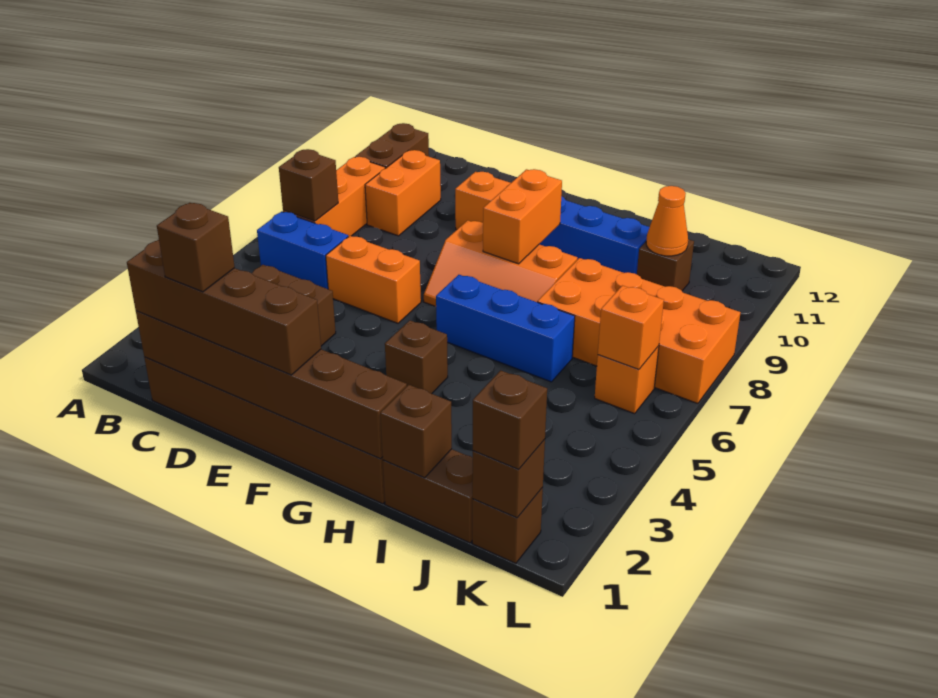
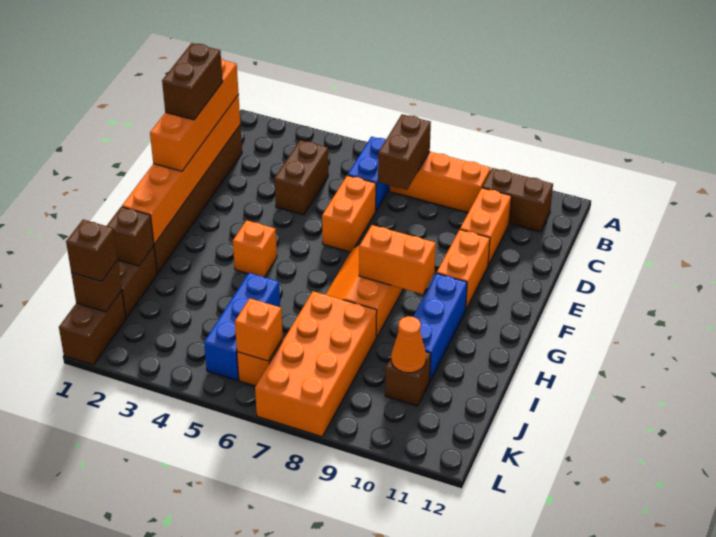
brown 1x1 brick [279,149,338,221] -> brown 1x2 brick [378,114,431,190]
brown 1x6 brick [136,311,407,459] -> orange 1x6 brick [122,95,240,244]
brown 1x4 brick [127,240,321,375] -> orange 1x4 brick [150,59,239,171]
orange 1x2 brick [365,150,441,236] -> orange 1x2 brick turned to [460,188,511,265]
brown 1x1 brick [157,203,235,292] -> brown 1x2 brick [162,43,223,120]
brown 1x1 brick [385,320,448,394] -> orange 1x1 brick [233,220,277,277]
blue 1x3 brick [436,275,575,382] -> blue 1x3 brick moved to [204,273,280,380]
brown 1x1 brick [472,488,543,563] -> brown 1x2 brick [59,291,126,365]

